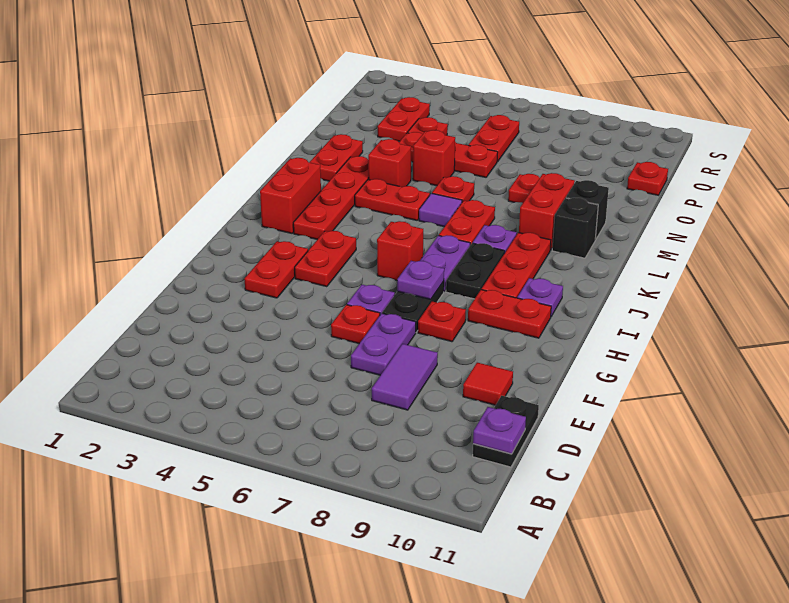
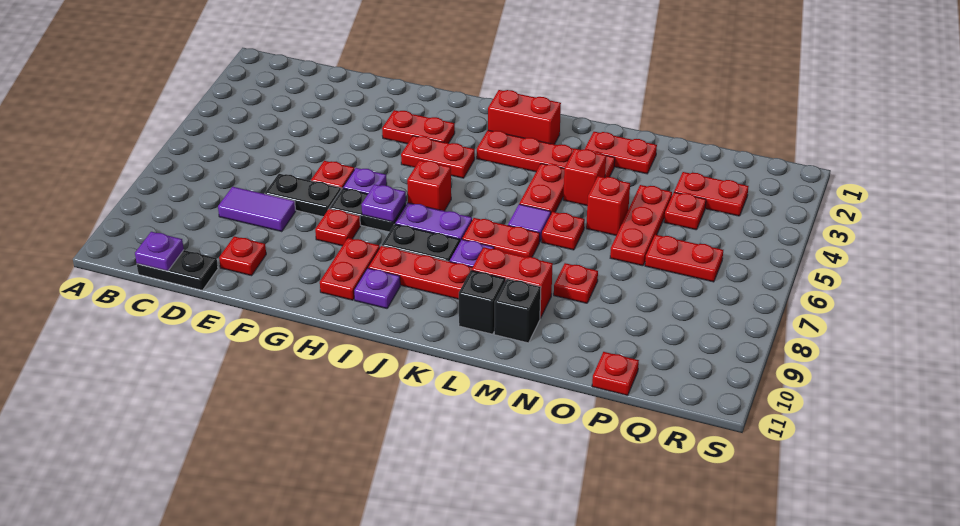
purple 1x2 plate [351,313,416,375] -> black 1x2 plate [265,174,341,217]
red 1x1 tile [463,363,513,405] -> red 1x1 plate [219,236,266,276]

